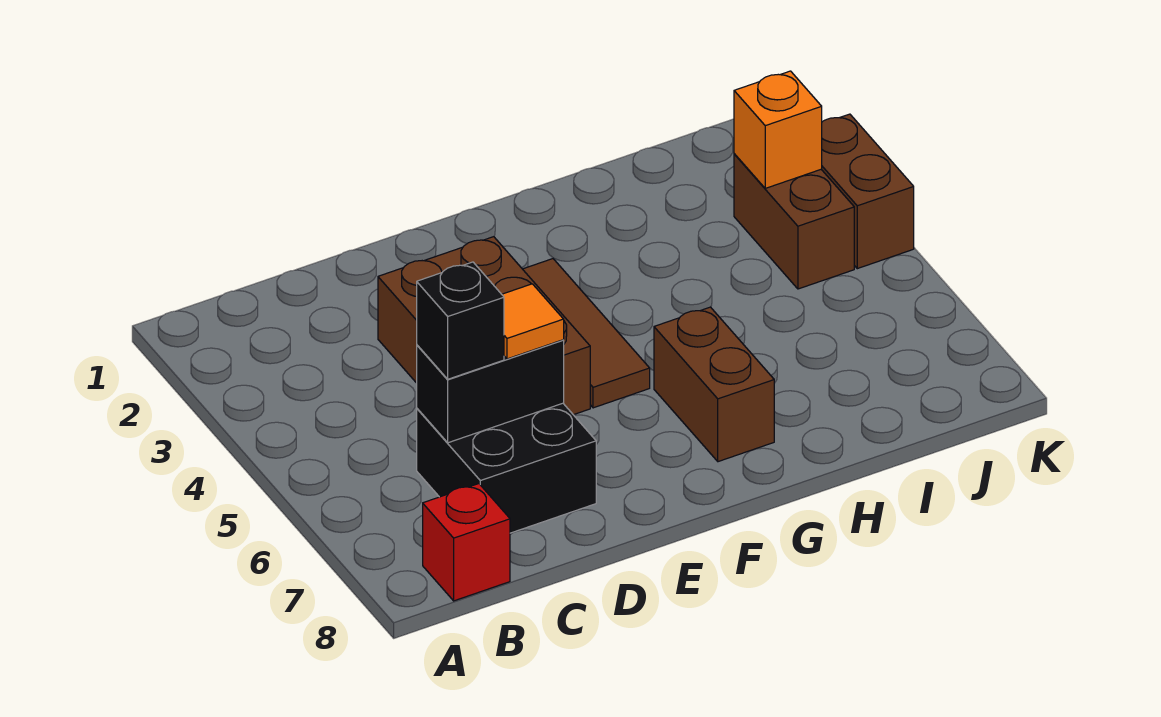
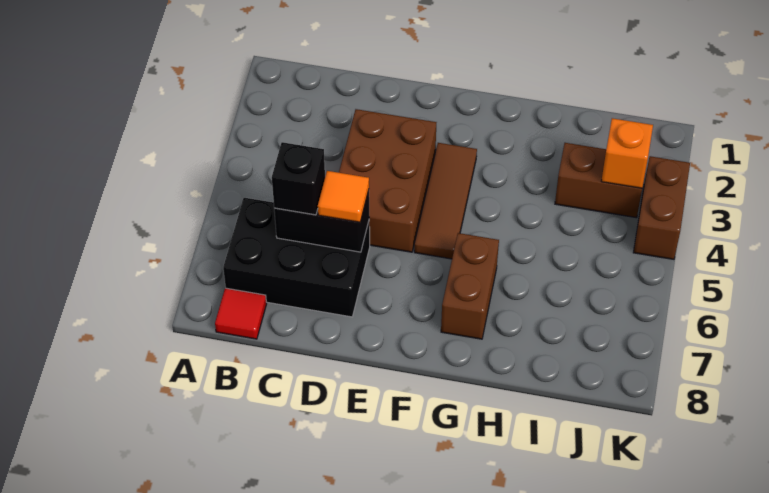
red 1x1 brick [423,484,510,601] -> red 1x1 tile [215,288,267,339]
black 2x2 brick [417,403,596,533] -> black 2x3 brick [223,198,370,317]
brown 1x2 brick [734,154,854,289] -> brown 1x2 brick turned to [555,143,642,218]

